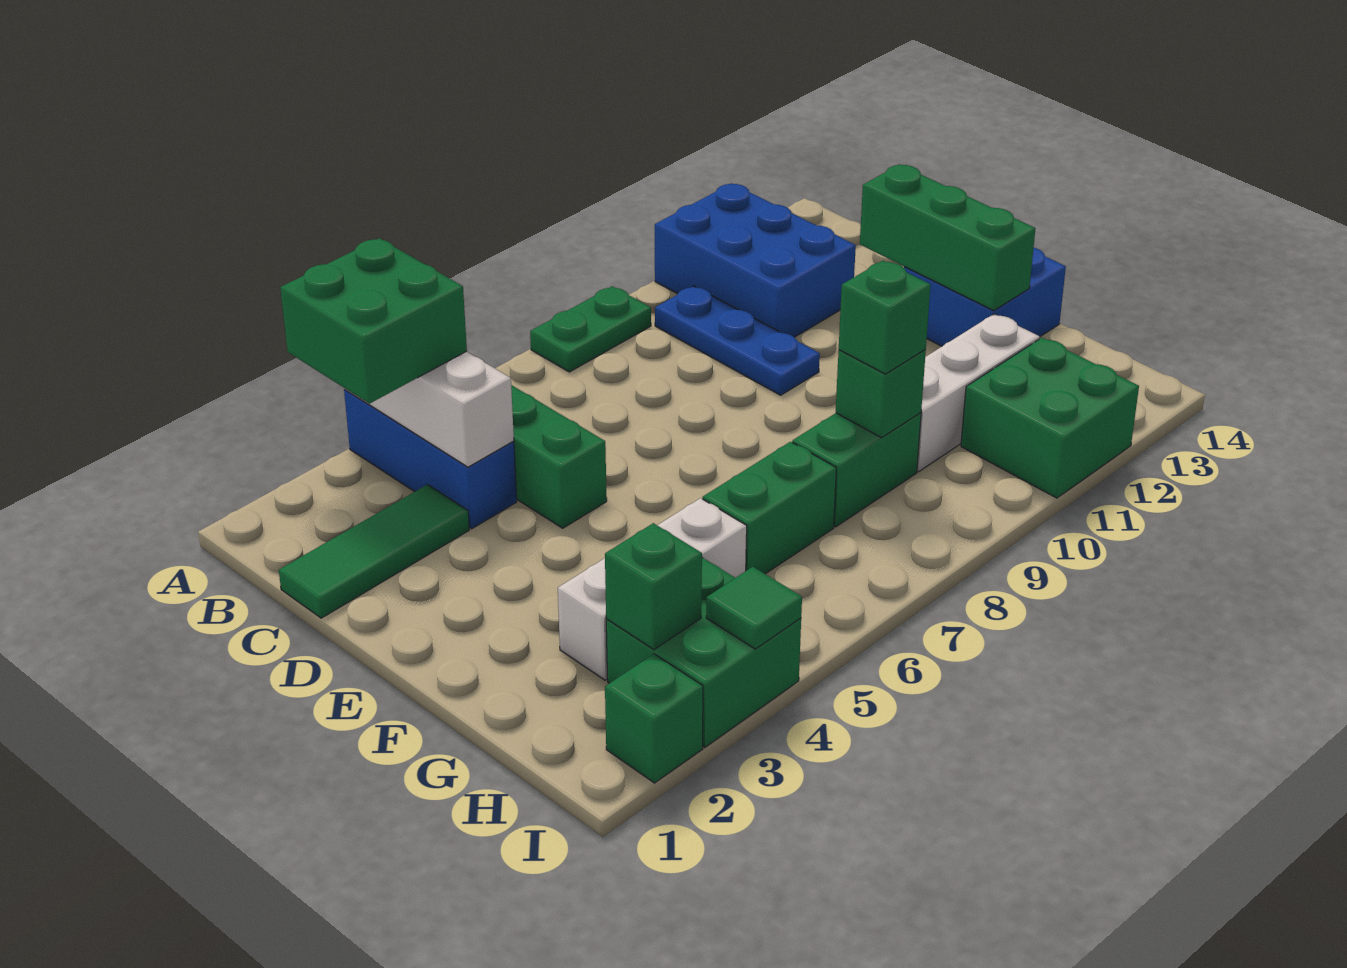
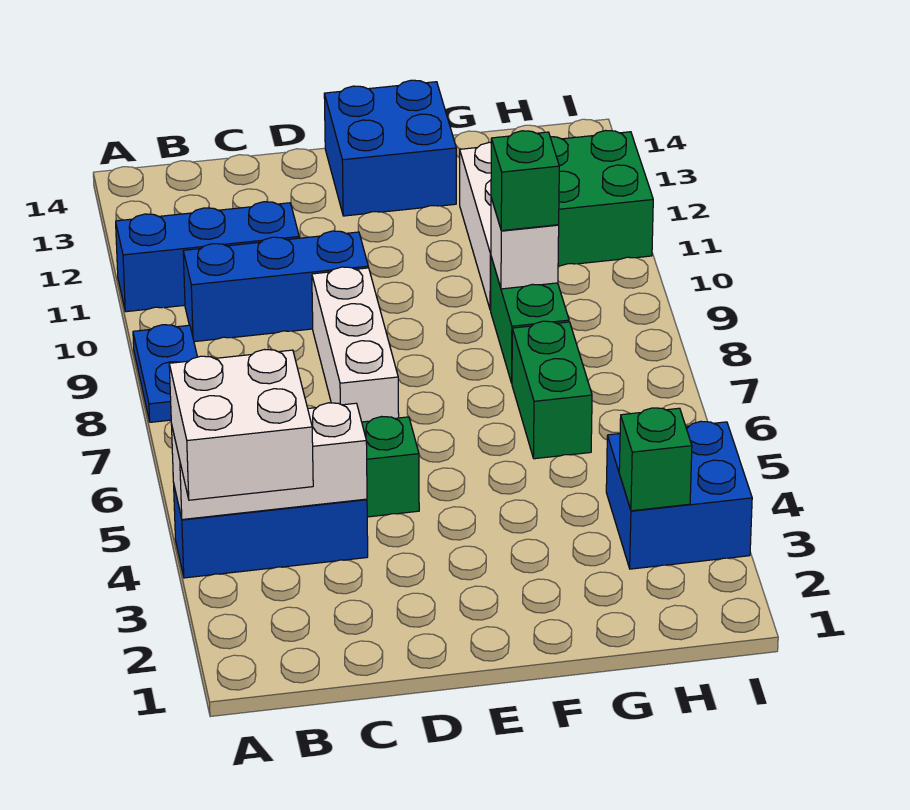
green 2x2 brick [280,238,467,404] -> white 2x2 brick [169,350,313,500]
green 1x2 plate [530,286,651,372] -> blue 1x2 plate [133,325,197,422]
blue 2x3 brick [655,183,856,337] -> blue 1x3 brick [116,202,299,312]
blue 1x3 plate [655,286,820,395] -> blue 1x3 brick [183,231,368,342]
green 1x3 tile [279,485,469,618] -> none
green 1x3 brick [860,165,1035,311] -> none
white 1x3 brick [558,498,747,680] -> white 1x3 brick moved to [312,267,399,422]
green 1x1 brick [836,350,926,438] -> white 1x1 brick [491,198,559,289]
green 2x2 brick [606,558,801,747] -> blue 2x2 brick [606,421,752,569]
green 1x1 brick [605,654,703,783] -> none
green 1x1 tile [706,567,802,649] -> none

